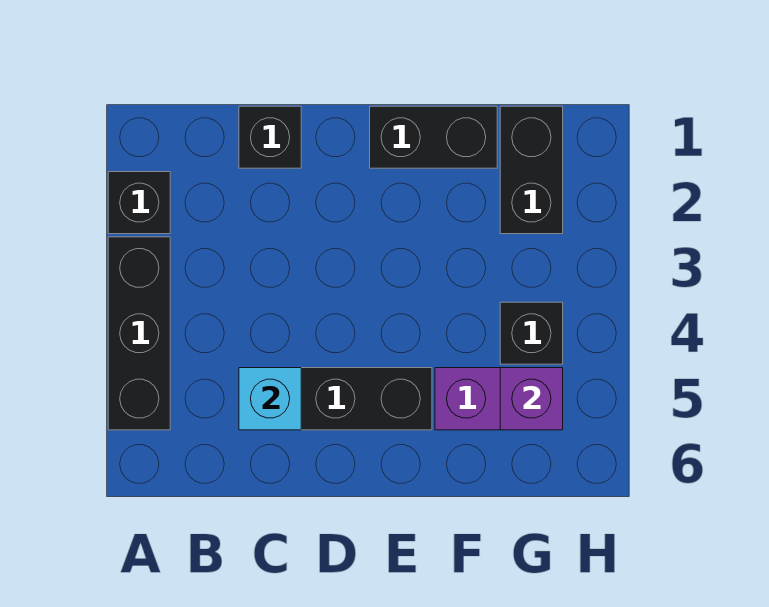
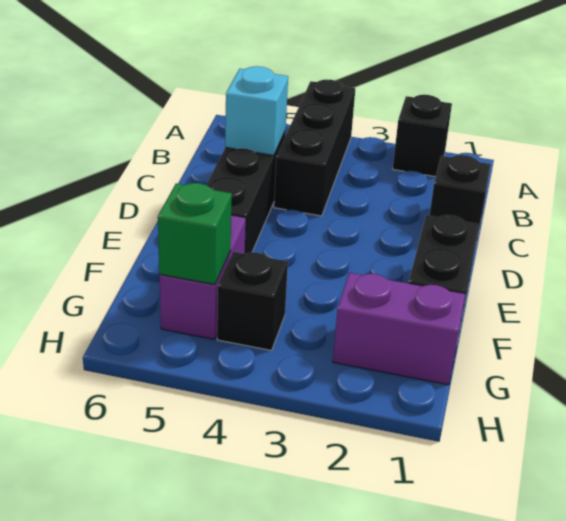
black 1x3 brick [108,237,170,430] -> black 1x3 brick turned to [274,79,355,216]
black 1x2 brick [500,106,563,234] -> purple 1x2 brick [333,273,465,385]
purple 1x1 brick [500,368,563,430] -> green 1x1 brick [158,183,232,285]

